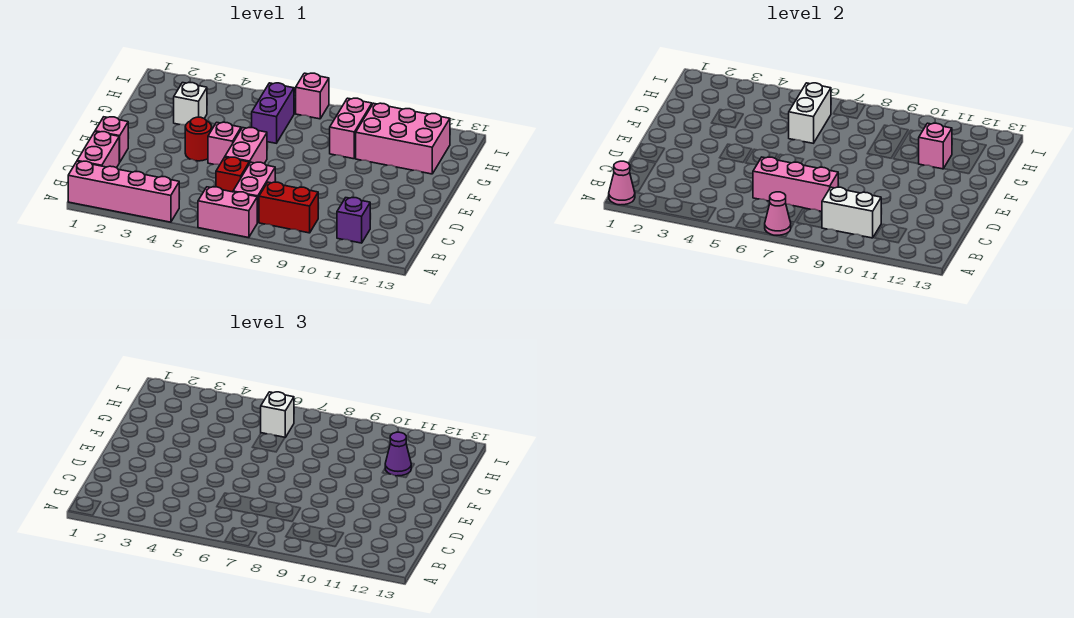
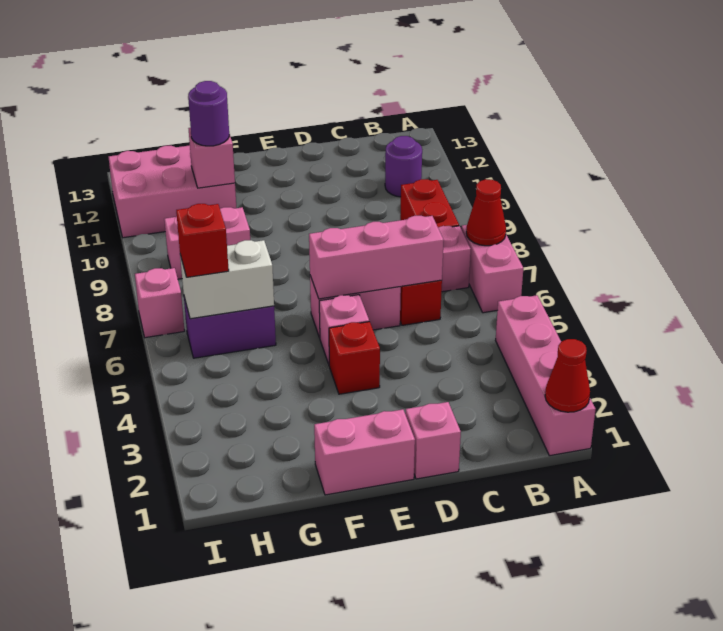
pink 1x1 cone [609,161,635,205] -> red 1x1 cone [545,339,590,412]
pink 1x1 cone [765,192,791,235] -> red 1x1 cone [466,179,506,246]
pink 1x2 brick [77,132,119,168] -> pink 1x2 brick moved to [314,409,415,495]
white 1x2 brick [822,187,881,238] -> none
purple 1x1 brick [337,198,370,243] -> purple 1x1 round brick [385,136,422,197]
pink 1x3 brick [753,157,838,211] -> pink 1x3 brick turned to [309,216,444,299]
red 1x1 round brick [185,117,212,161] -> red 1x1 brick [329,322,380,394]
white 1x1 brick [174,83,207,125] -> none
pink 2x3 brick [356,103,450,174] -> pink 2x3 brick turned to [109,145,236,238]
purple 1x1 cone [385,432,412,476] -> purple 1x1 round brick [188,81,229,146]
white 1x1 brick [261,392,294,437] -> red 1x1 brick [176,204,229,277]

